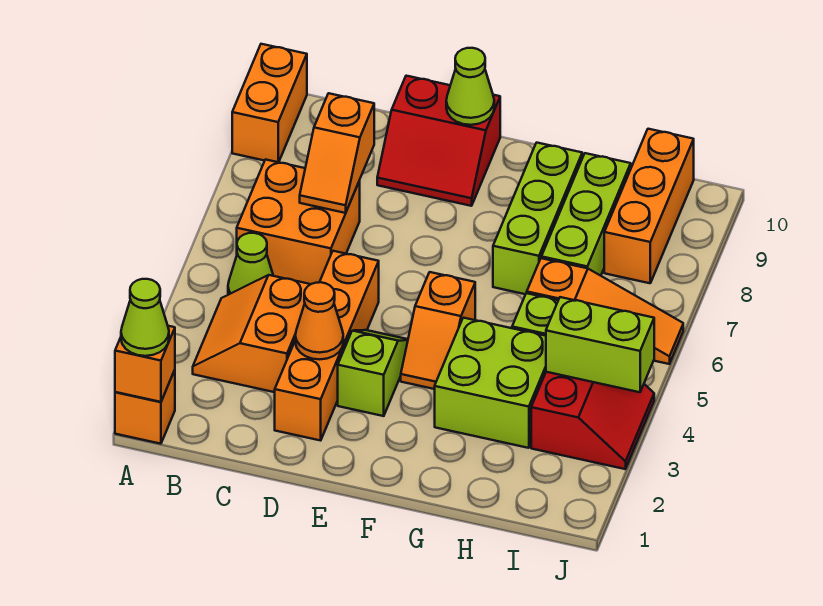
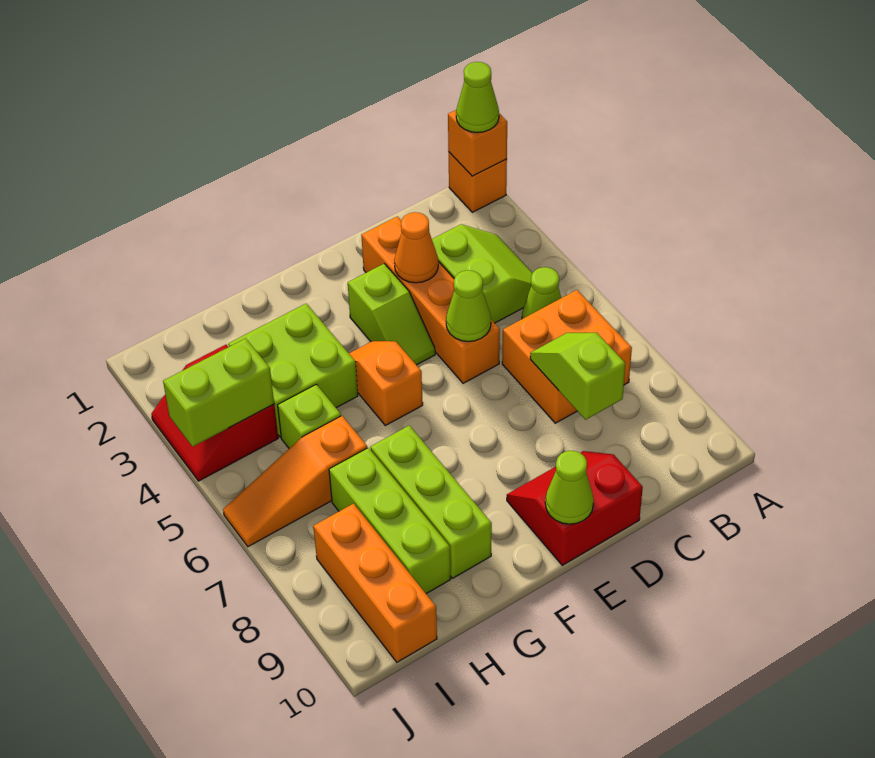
orange 1x2 brick [232,44,307,162] -> none
orange 2x2 slope [193,275,311,392] -> lime 2x2 slope [432,224,532,323]
orange 1x2 slope [300,93,374,213] -> lime 1x2 slope [530,333,626,420]
none -> lime 1x1 cone [446,270,491,342]

